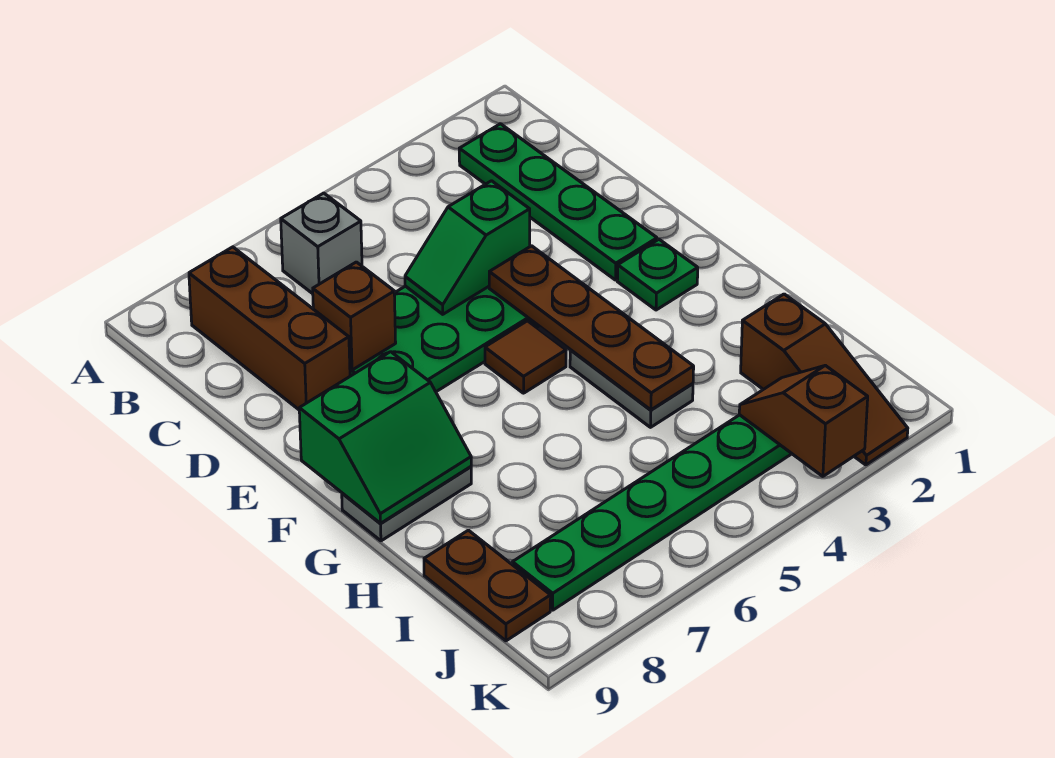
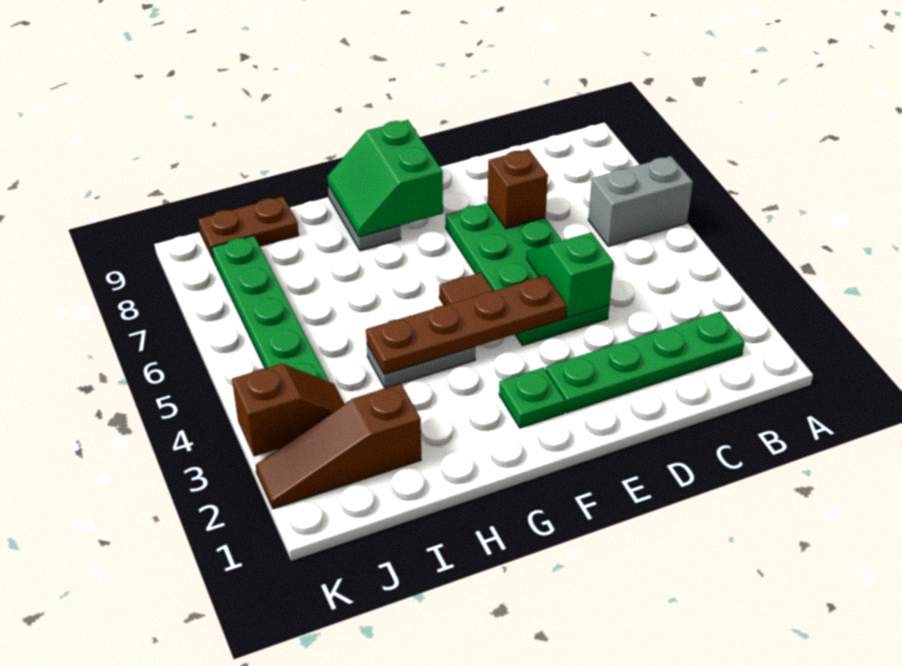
grey 1x1 brick [281,193,362,294] -> grey 1x2 brick [588,156,693,246]
brown 1x3 brick [189,247,350,410] -> none

